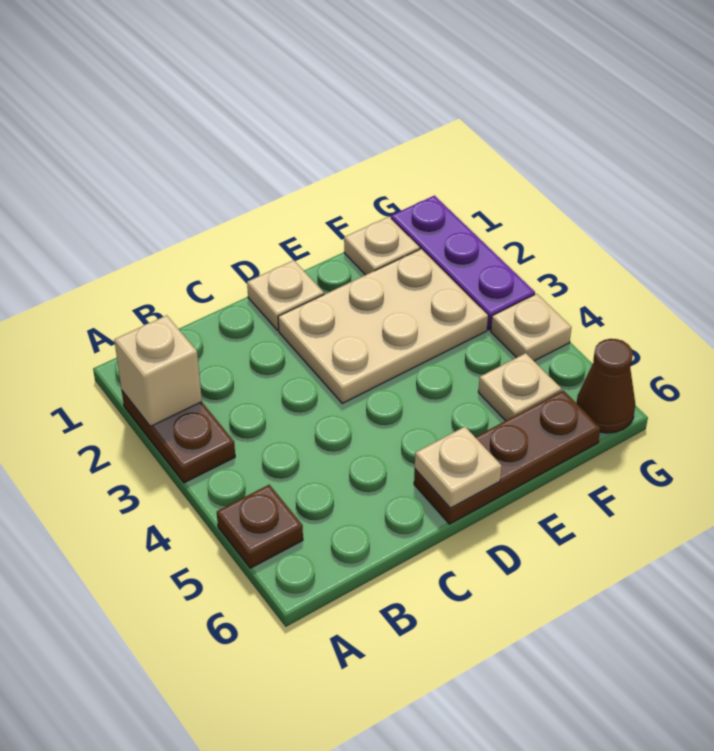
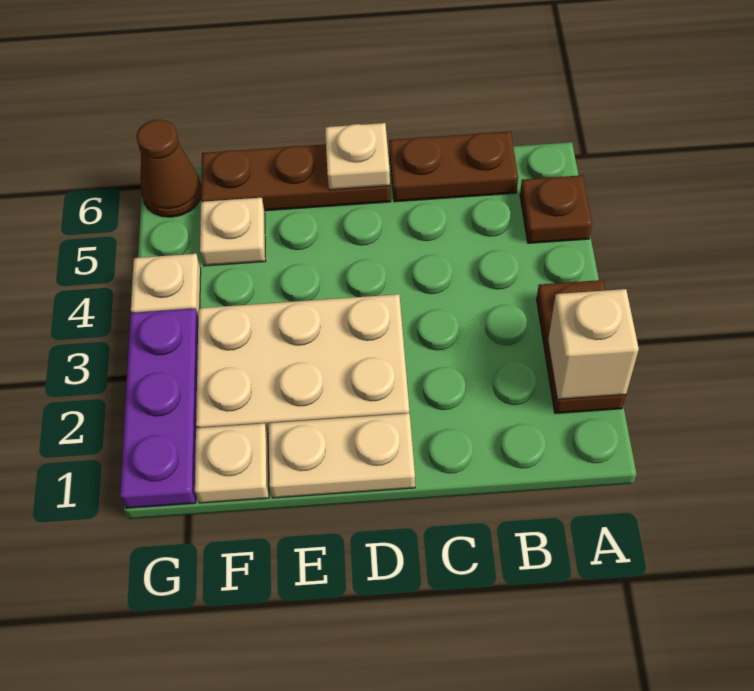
none -> brown 1x2 plate [389,132,518,202]
tan 1x1 plate [247,260,324,330] -> tan 1x2 plate [268,413,415,498]

